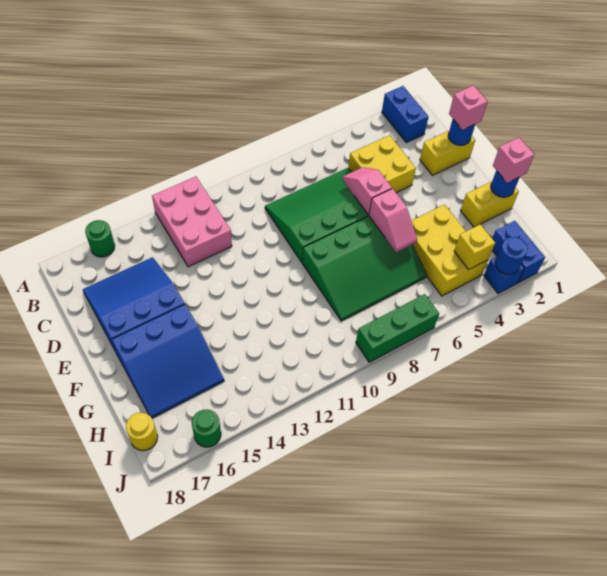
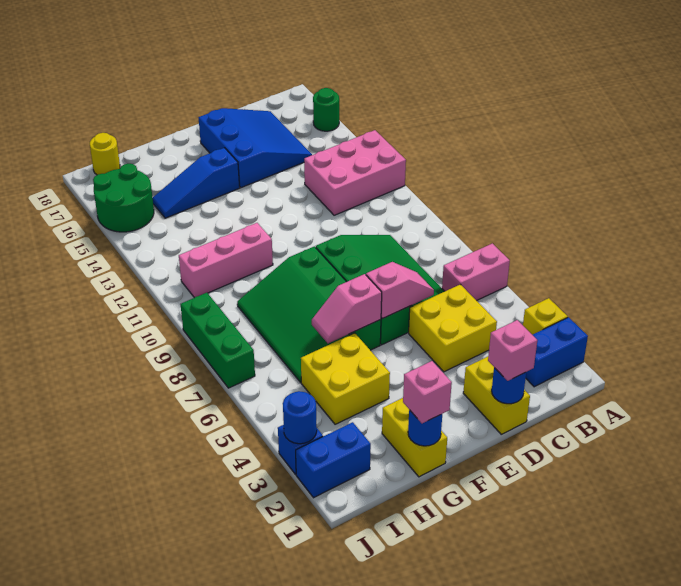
none -> pink 1x2 brick [442,243,510,301]
blue 3x3 slope [112,304,224,418] -> blue 1x3 slope [153,148,240,218]
yellow 2x3 brick [412,205,488,296] -> yellow 2x2 brick [301,333,390,424]
none -> pink 1x3 brick [179,223,273,298]
yellow 1x1 brick [454,224,495,270] -> yellow 1x1 brick moved to [523,298,568,335]
green 1x1 round brick [192,409,221,447] -> green 2x2 round brick [93,164,154,232]

